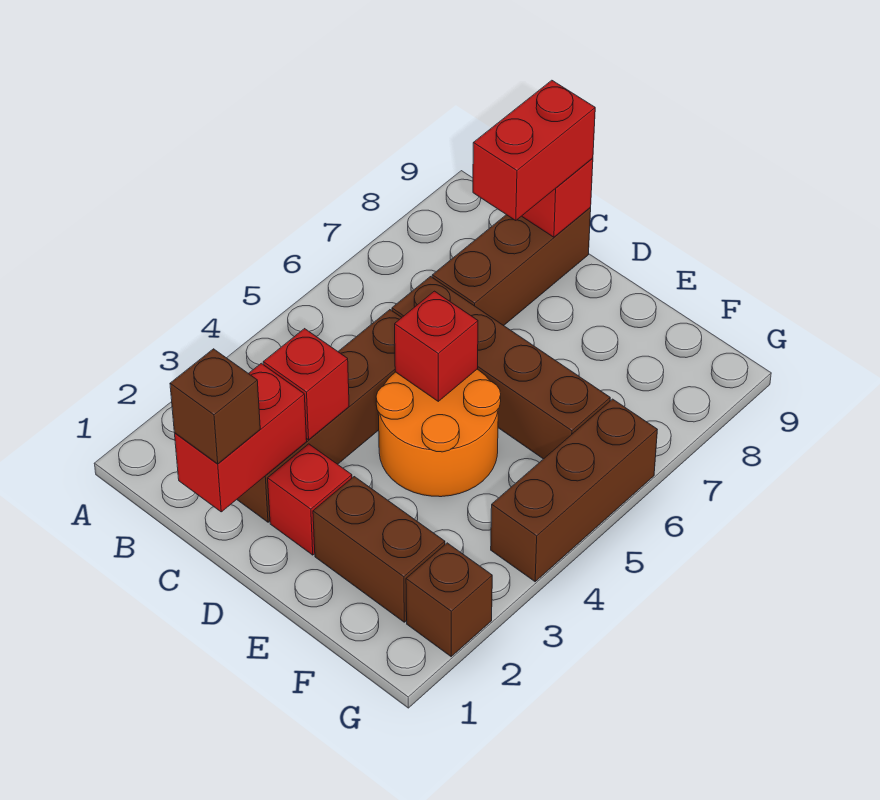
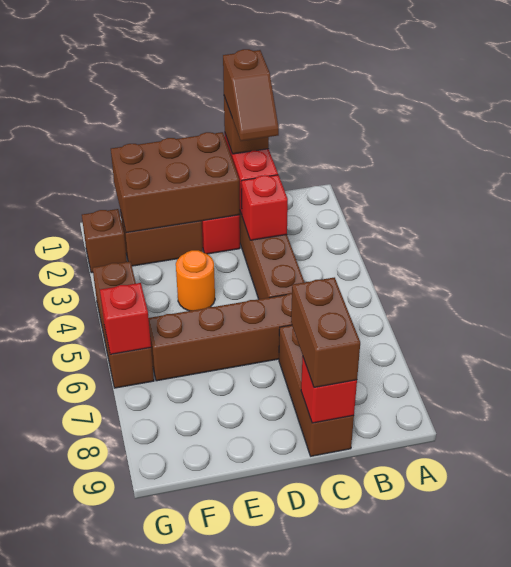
none -> brown 1x2 slope [223,49,279,141]
red 1x2 brick [473,80,595,221] -> brown 1x2 brick [291,277,360,387]
none -> brown 2x3 brick [111,132,240,233]
orange 2x2 round brick [376,369,501,497] -> orange 1x1 round brick [176,250,215,311]
red 1x1 brick [395,291,478,401] -> red 1x1 brick moved to [100,283,151,354]

